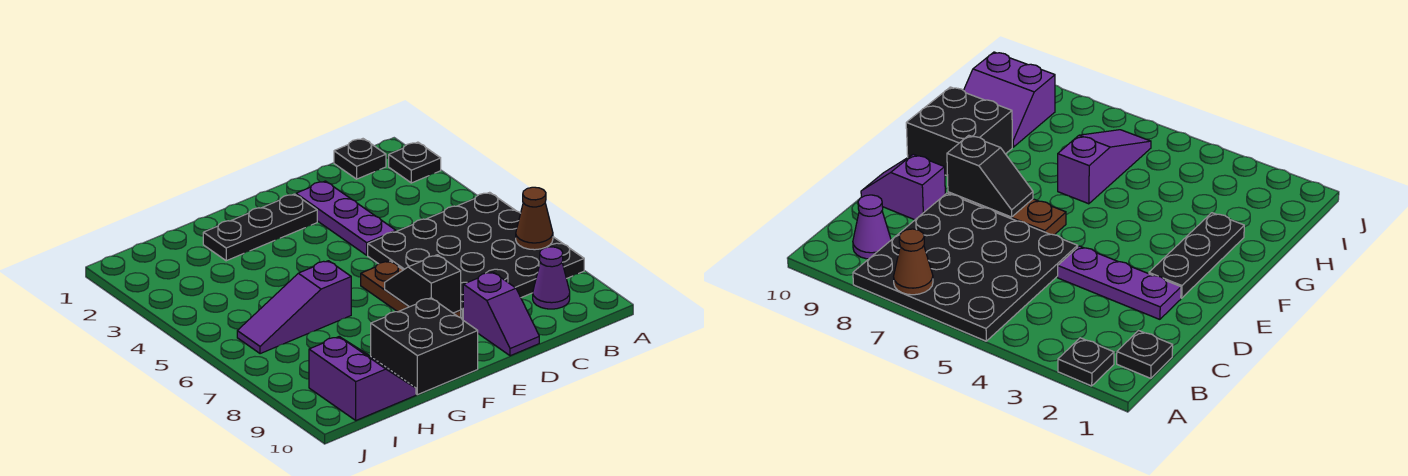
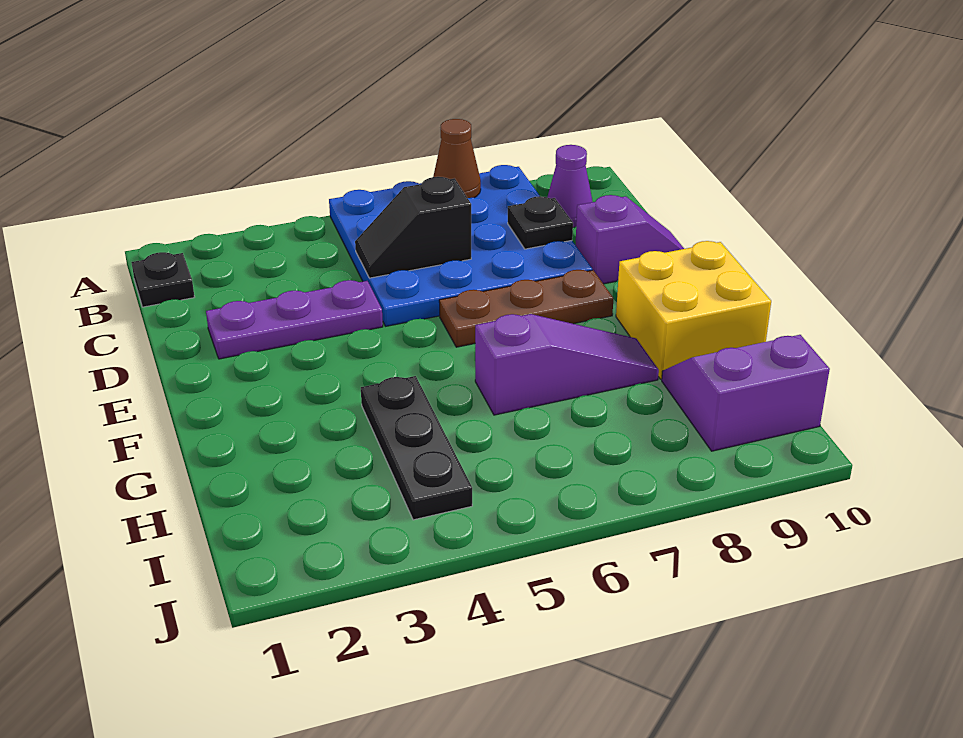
black 1x1 plate [389,142,441,183] -> black 1x1 plate moved to [508,196,573,249]
black 4x4 plate [368,192,584,320] -> blue 4x4 plate [329,165,592,326]
black 1x3 plate [203,194,317,261] -> black 1x3 plate moved to [361,376,472,520]
black 1x2 slope [385,255,461,313] -> black 1x2 slope moved to [355,177,471,278]
black 2x2 brick [371,298,478,395] -> yellow 2x2 brick [616,241,771,379]
purple 1x3 slope [237,261,351,354] -> purple 1x3 slope turned to [475,314,659,415]

